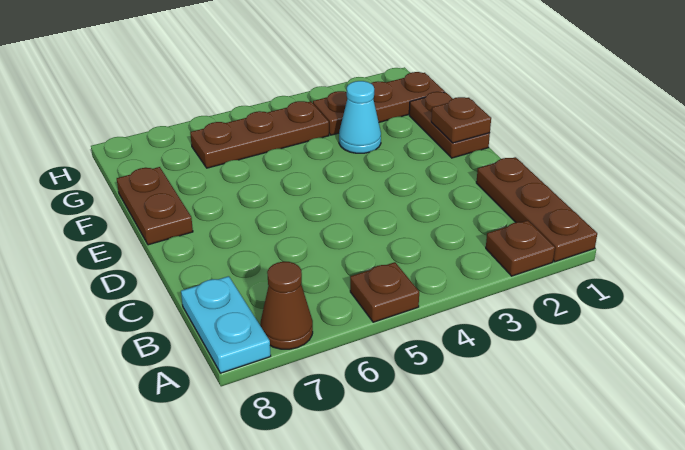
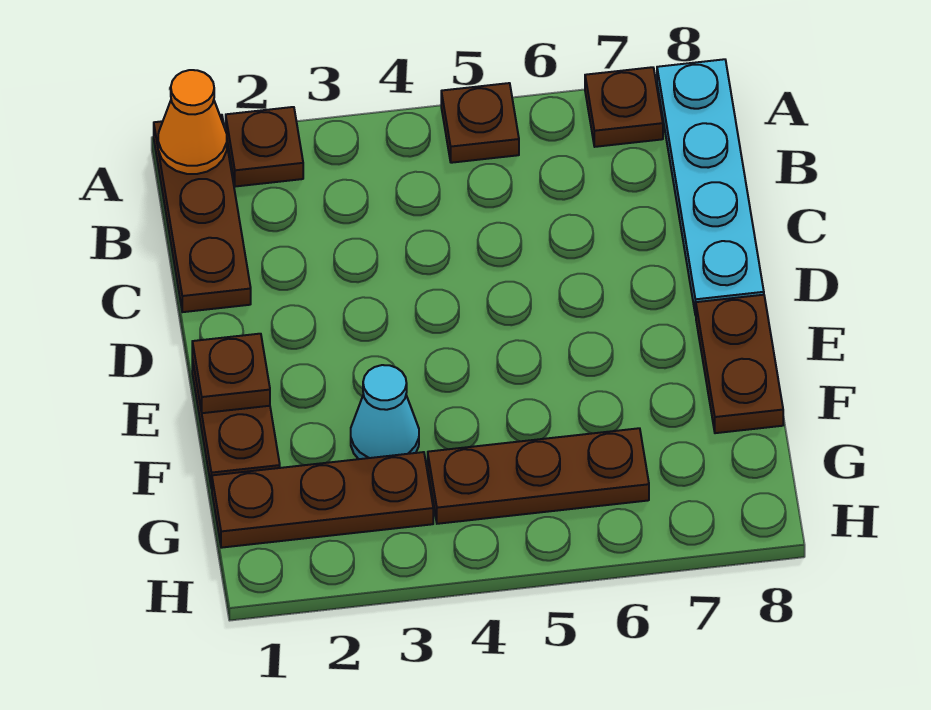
none -> orange 1x1 cone [158,70,227,174]
brown 1x1 cone [260,262,313,349] -> brown 1x1 plate [585,67,663,147]
cyan 1x2 plate [181,276,271,373] -> cyan 1x4 plate [657,59,764,315]

